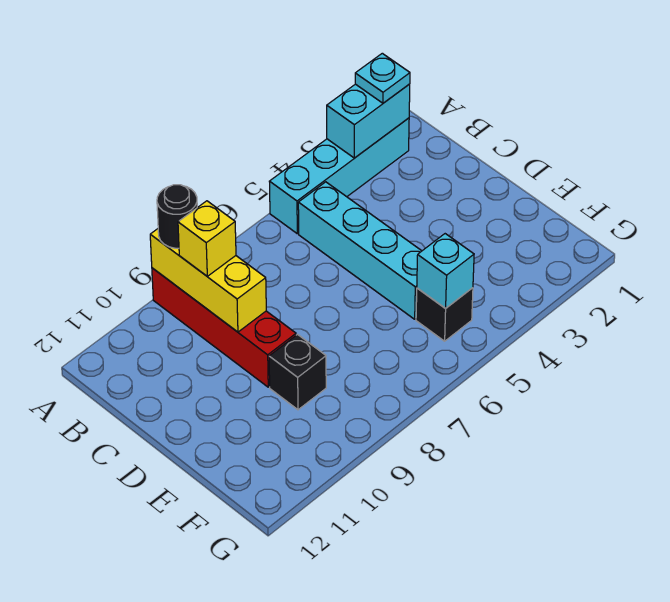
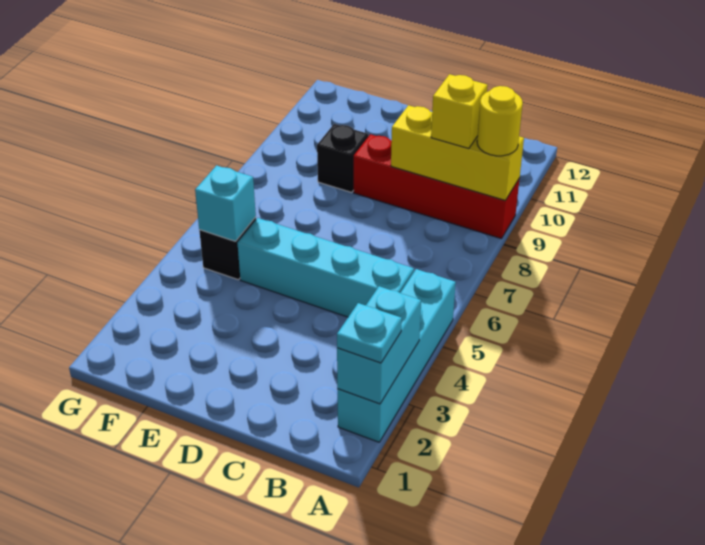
black 1x1 round brick [157,185,197,248] -> yellow 1x1 round brick [477,86,523,156]

